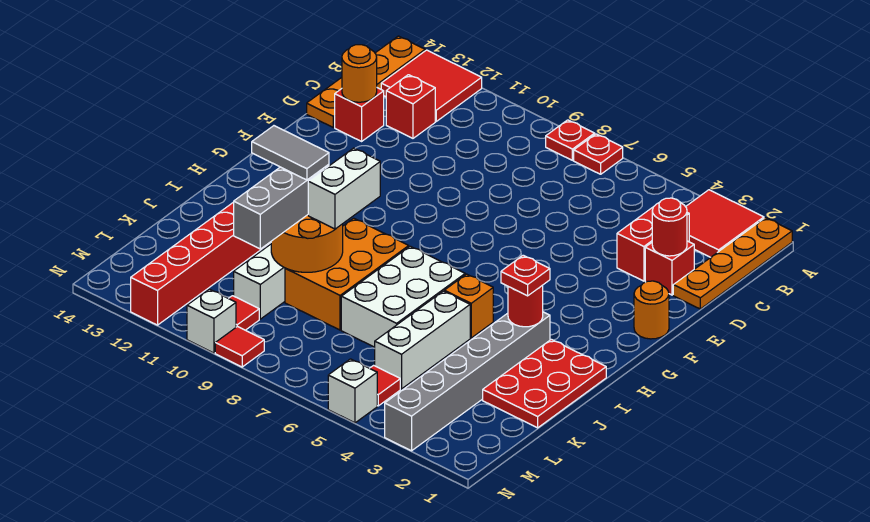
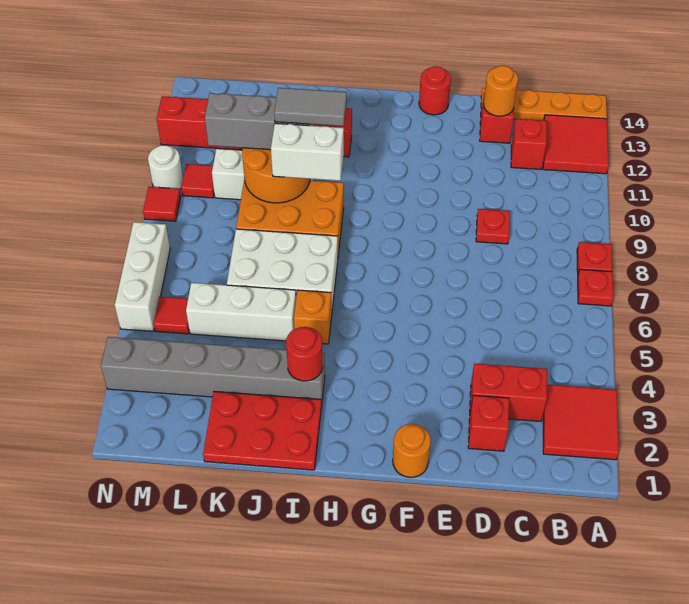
orange 1x4 plate [673,218,792,309] -> none
red 1x1 round brick [652,198,687,256] -> red 1x1 round brick moved to [419,66,451,115]
red 1x1 plate [501,255,550,296] -> red 1x1 plate moved to [476,209,510,244]
grey 1x2 tile [252,126,329,180] -> grey 1x2 tile turned to [274,88,347,126]
white 1x1 brick [328,359,377,423] -> white 1x3 brick [115,222,170,331]
white 1x1 brick [187,289,236,353] -> white 1x1 round brick [148,145,183,190]

